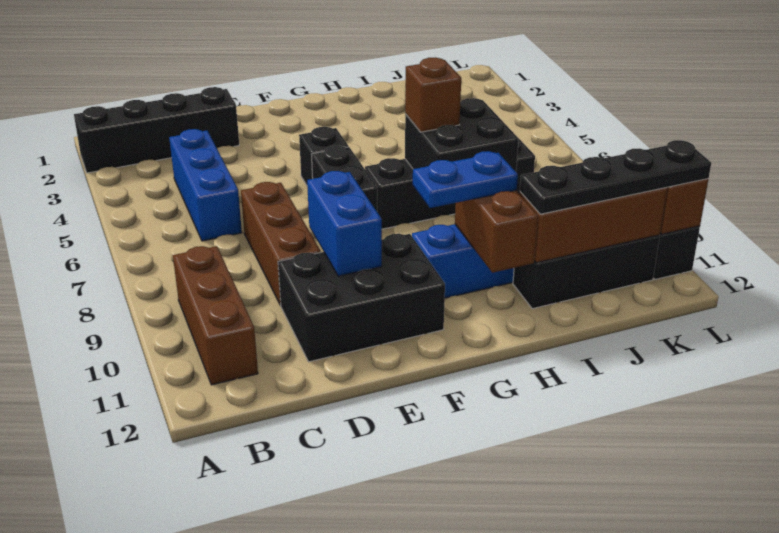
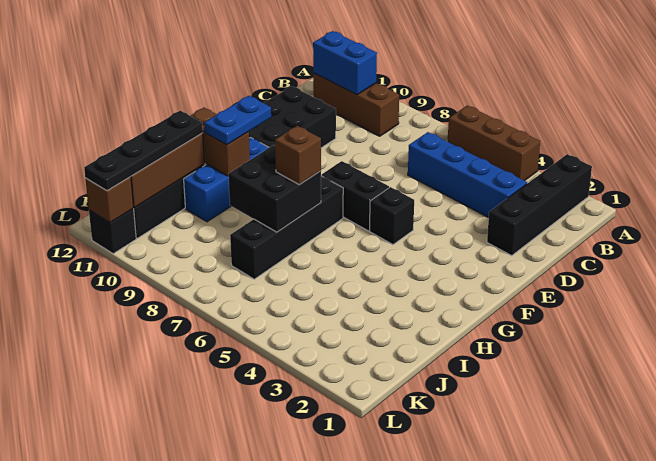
blue 1x3 brick [169,129,242,241] -> blue 1x4 brick [408,132,527,218]
brown 1x3 brick [241,182,321,305] -> brown 1x3 brick moved to [448,106,540,181]
blue 1x2 brick [307,171,382,276] -> blue 1x2 brick moved to [313,31,377,95]

